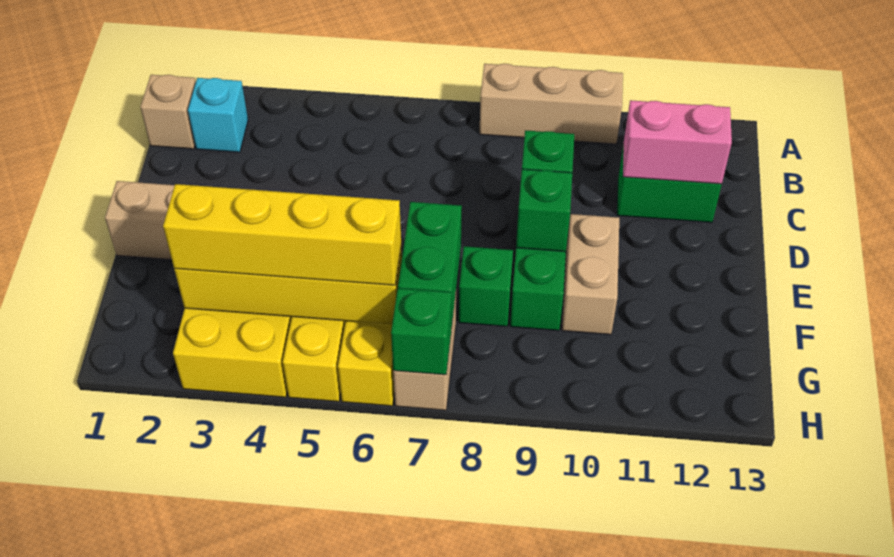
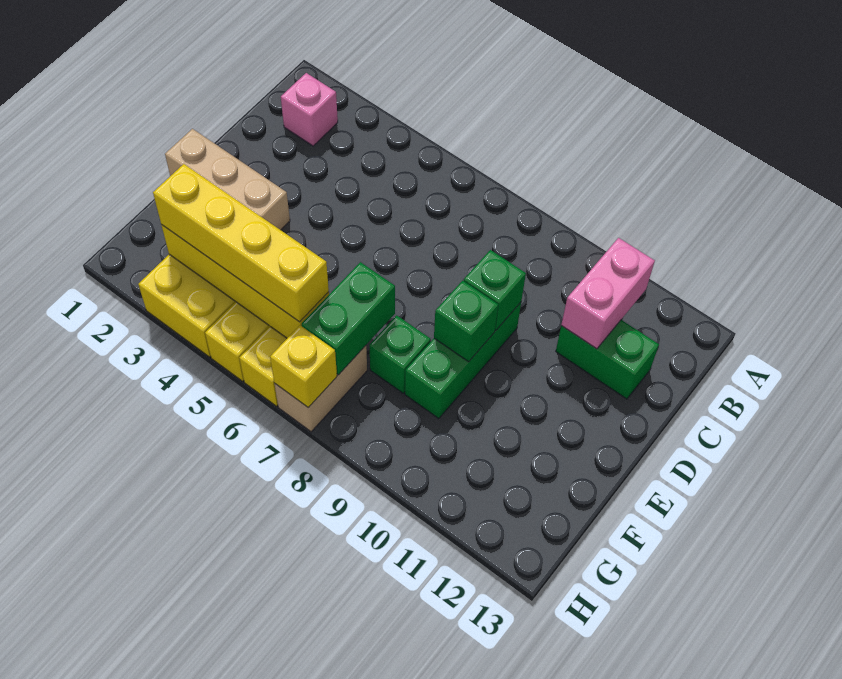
tan 1x3 brick [479,64,623,144] -> none
tan 1x1 brick [140,75,196,149] -> none
cyan 1x1 brick [188,78,248,152] -> pink 1x1 brick [281,73,338,146]
pink 1x2 brick [623,100,732,184] -> pink 1x2 brick turned to [561,238,655,349]
tan 1x2 brick [562,214,619,335] -> none
green 1x1 brick [391,288,451,375] -> yellow 1x1 brick [270,326,337,408]

